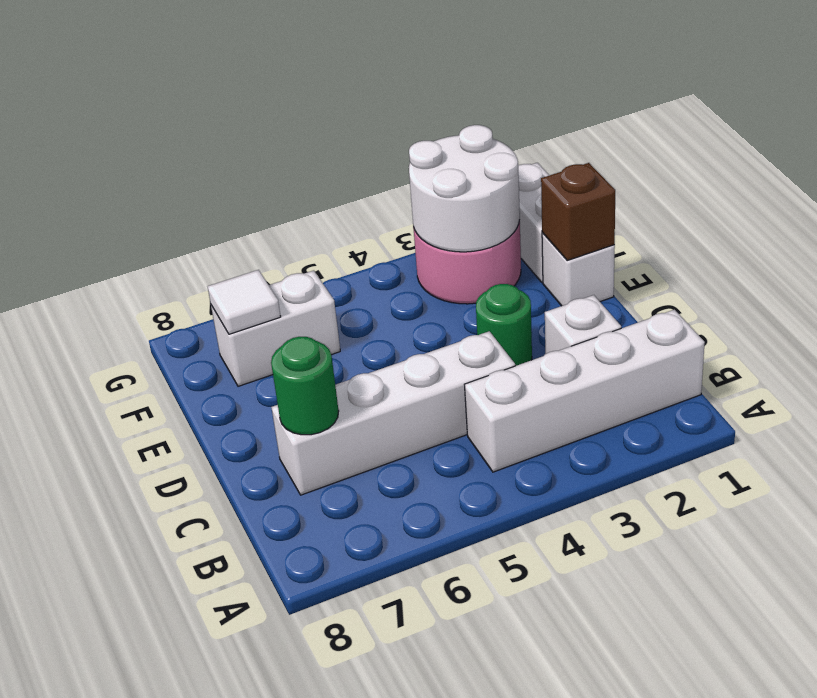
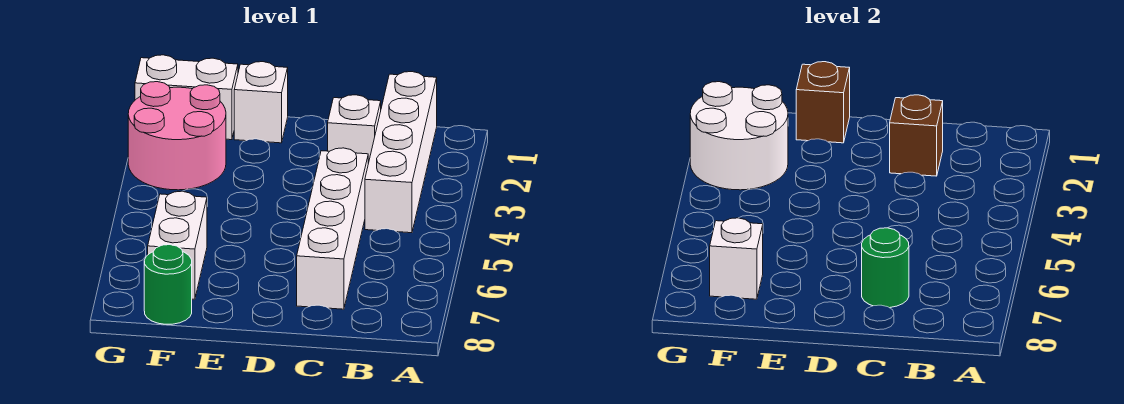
none -> brown 1x1 brick [890,95,943,176]
green 1x1 round brick [476,284,532,366] -> green 1x1 round brick moved to [144,245,192,324]
white 1x1 tile [208,270,281,334] -> white 1x1 brick [710,218,763,299]

